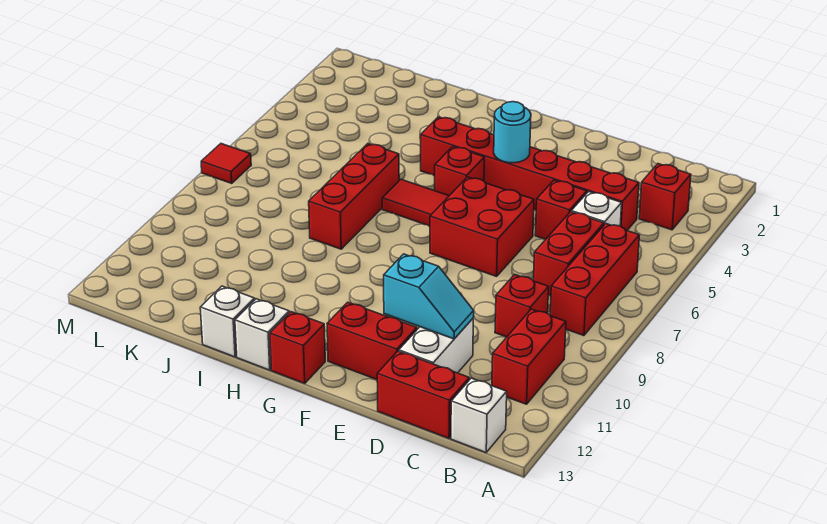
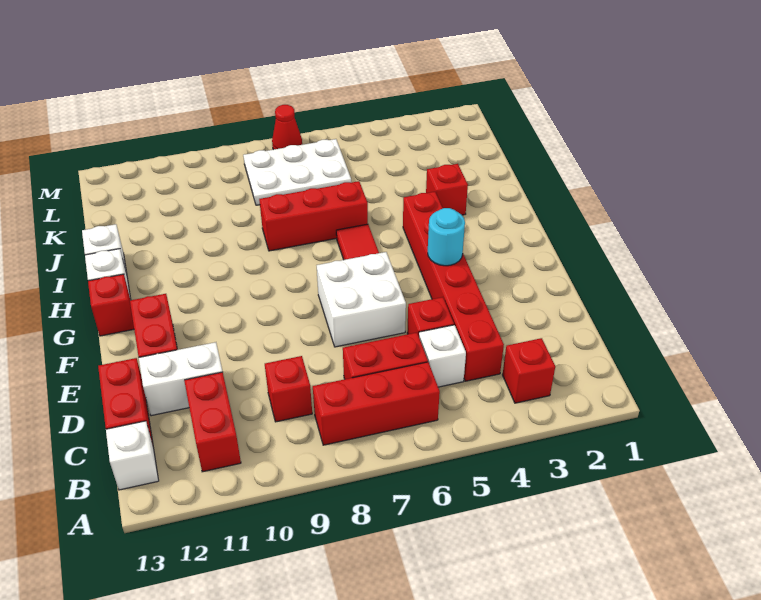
red 1x2 brick [492,309,566,404] -> red 1x2 brick turned to [184,372,241,472]
cyan 1x2 slope [384,254,474,339] -> none
red 2x2 brick [430,177,534,276] -> white 2x2 brick [317,252,406,347]
red 1x1 brick [435,147,484,196] -> red 1x1 brick moved to [426,164,468,215]
none -> white 2x3 plate [243,139,351,205]
red 1x1 tile [201,144,251,183] -> red 1x1 cone [272,105,302,150]

